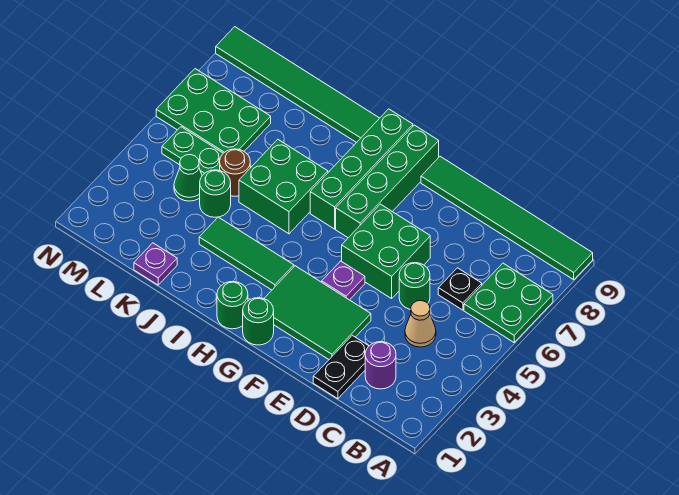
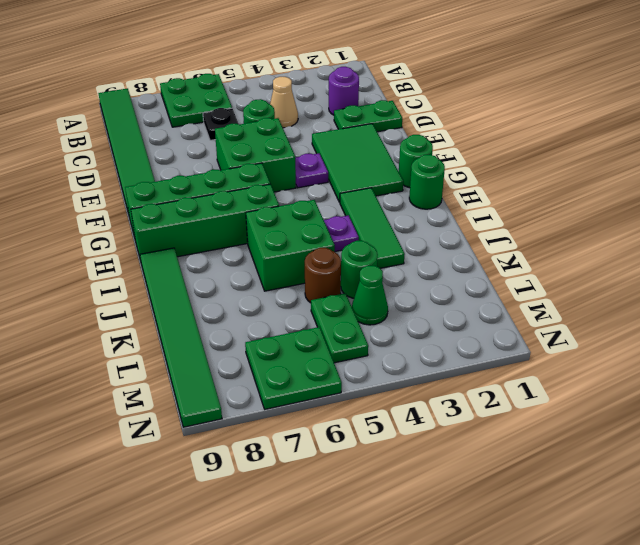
black 1x2 plate [313,335,369,399] -> green 1x2 plate [334,100,402,132]
purple 1x1 plate [134,243,177,285] -> purple 1x1 plate moved to [324,215,359,252]
green 2x3 plate [156,69,271,153] -> green 2x2 plate [245,327,342,409]

